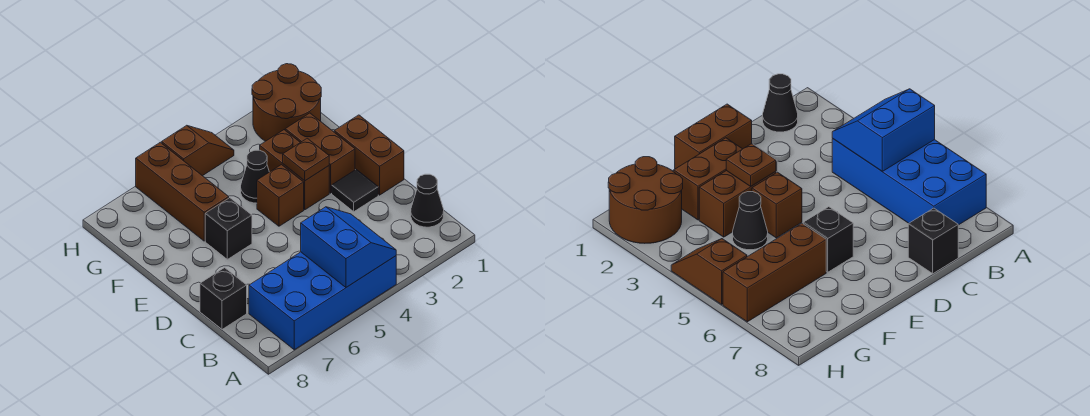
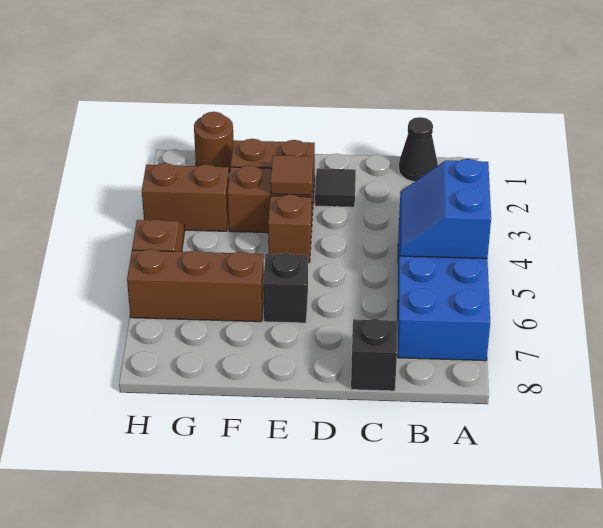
blue 2x2 slope [301,207,396,287] -> blue 2x2 slope turned to [400,159,491,259]
brown 1x2 brick [334,115,404,195] -> brown 1x2 brick moved to [142,163,229,231]
brown 1x1 plate [283,138,329,181] -> brown 1x1 tile [270,155,313,195]
black 1x1 cone [241,150,269,203] -> none
brown 2x2 round brick [252,64,321,141] -> brown 1x1 round brick [194,112,233,172]

